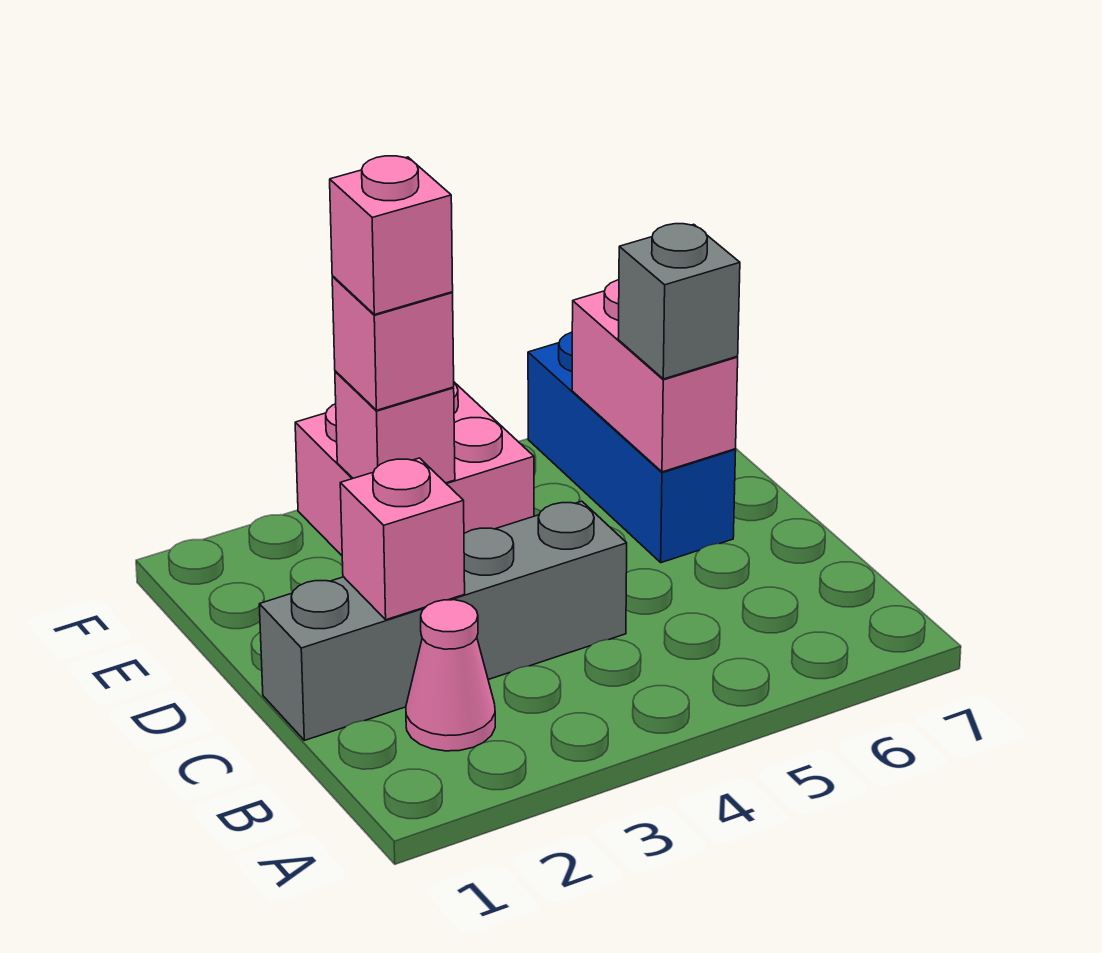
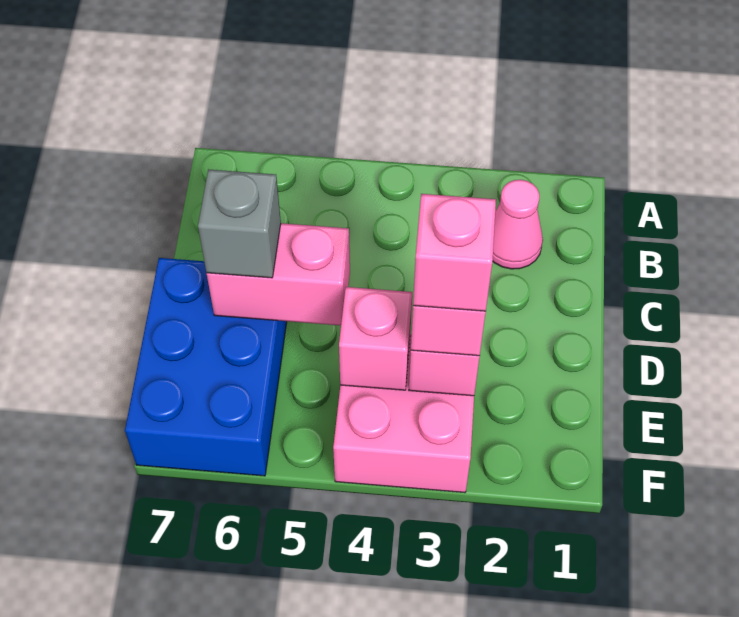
grey 1x4 brick [259,501,627,740] -> none
pink 1x1 brick [340,458,465,620] -> pink 1x1 brick moved to [339,287,412,390]
blue 1x3 brick [528,332,736,563] -> blue 2x3 brick [125,258,287,476]
pink 1x2 brick [572,280,738,472] -> pink 1x2 brick turned to [207,223,350,325]

